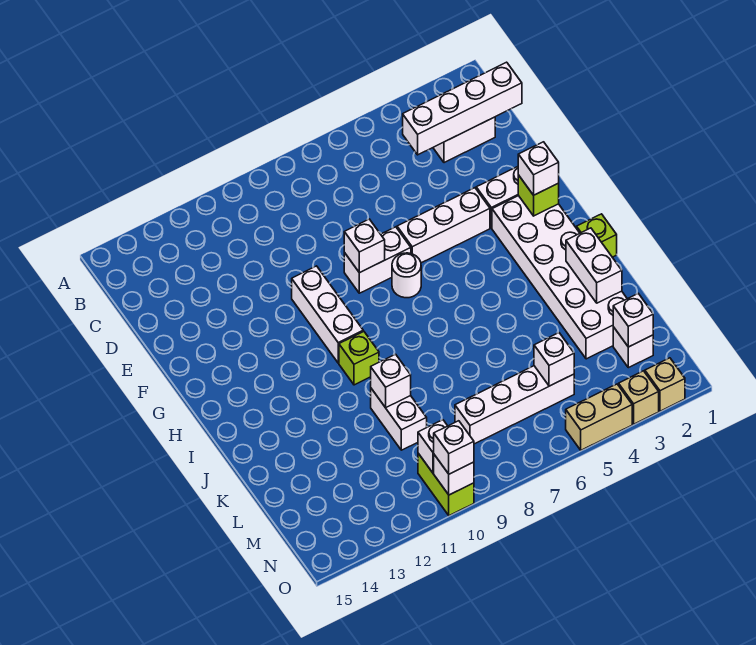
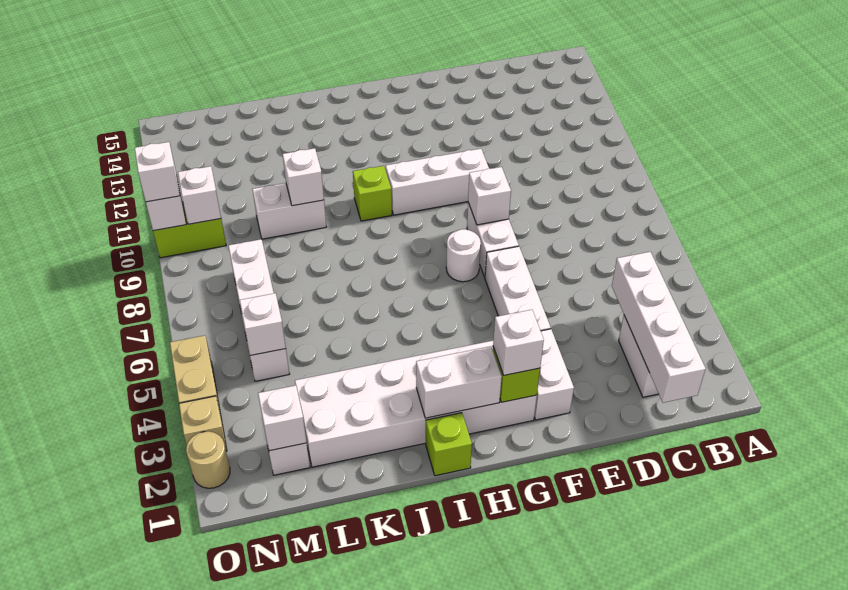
white 1x2 brick [566,228,622,303] -> white 1x2 brick moved to [416,346,502,418]
tan 1x1 brick [645,358,685,411] -> tan 1x1 round brick [186,431,230,488]

